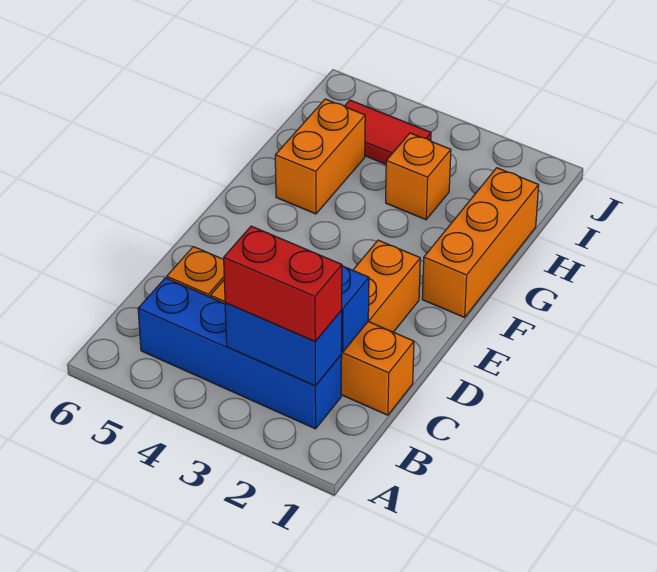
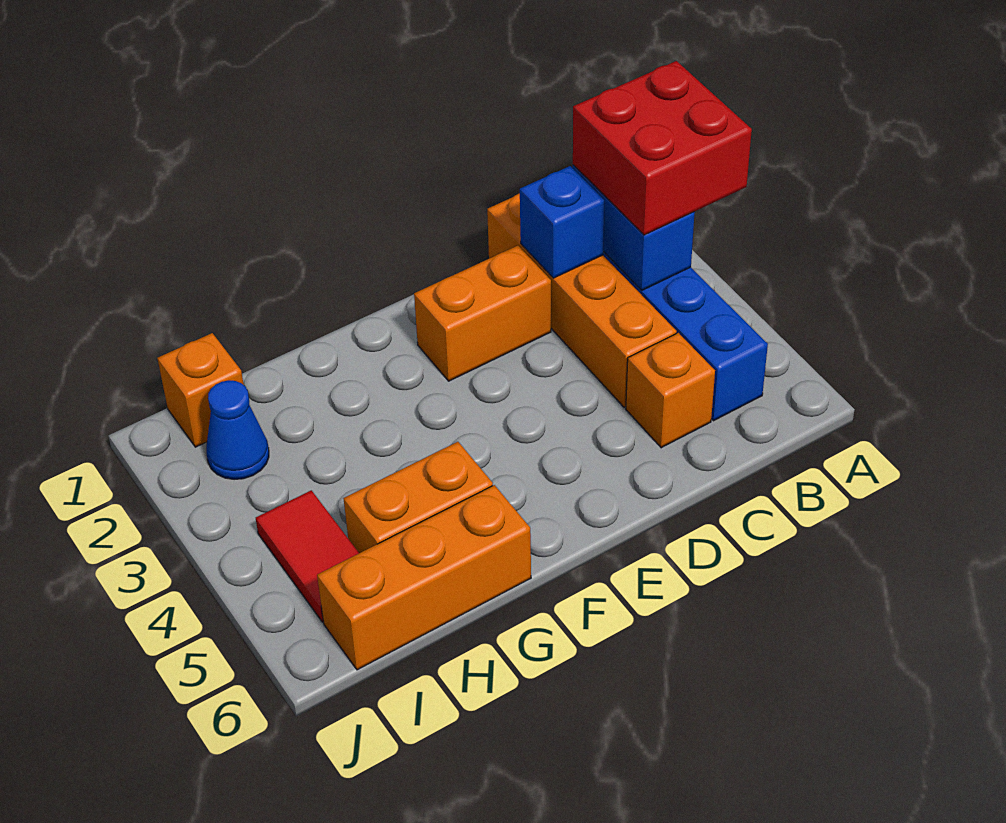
red 1x2 brick [224,226,342,341] -> red 2x2 brick [573,61,752,235]
orange 1x3 brick [422,168,539,317] -> orange 1x3 brick moved to [317,485,531,670]
orange 1x1 brick [386,133,451,220] -> orange 1x1 brick moved to [157,333,244,447]
none -> blue 1x1 cone [206,380,269,480]

